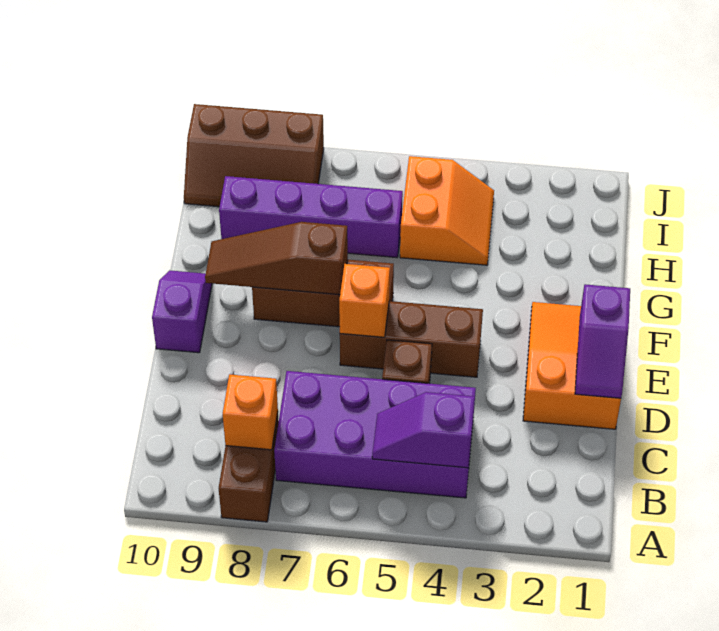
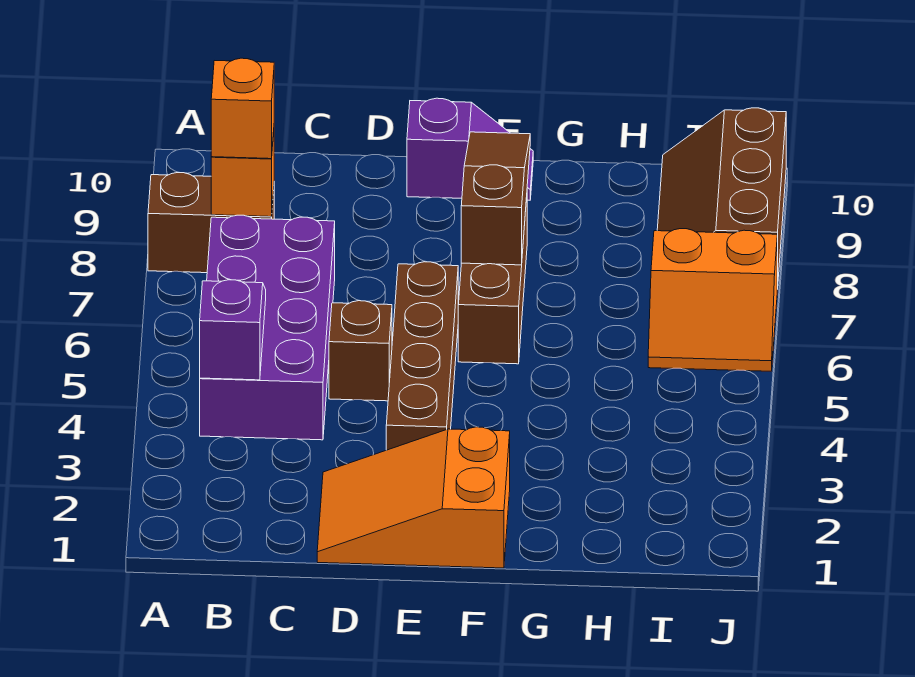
orange 2x3 slope [523,302,621,429] -> orange 2x3 slope turned to [317,427,510,568]
purple 1x2 slope [575,284,630,398] -> none
brown 1x3 brick [340,301,483,377] -> brown 1x4 brick [386,262,459,450]
orange 1x1 brick [339,264,390,337] -> orange 1x1 brick moved to [211,58,274,159]
orange 2x2 slope [400,156,494,265] -> orange 2x2 slope moved to [648,229,777,371]
purple 1x4 brick [219,176,403,258] -> none

